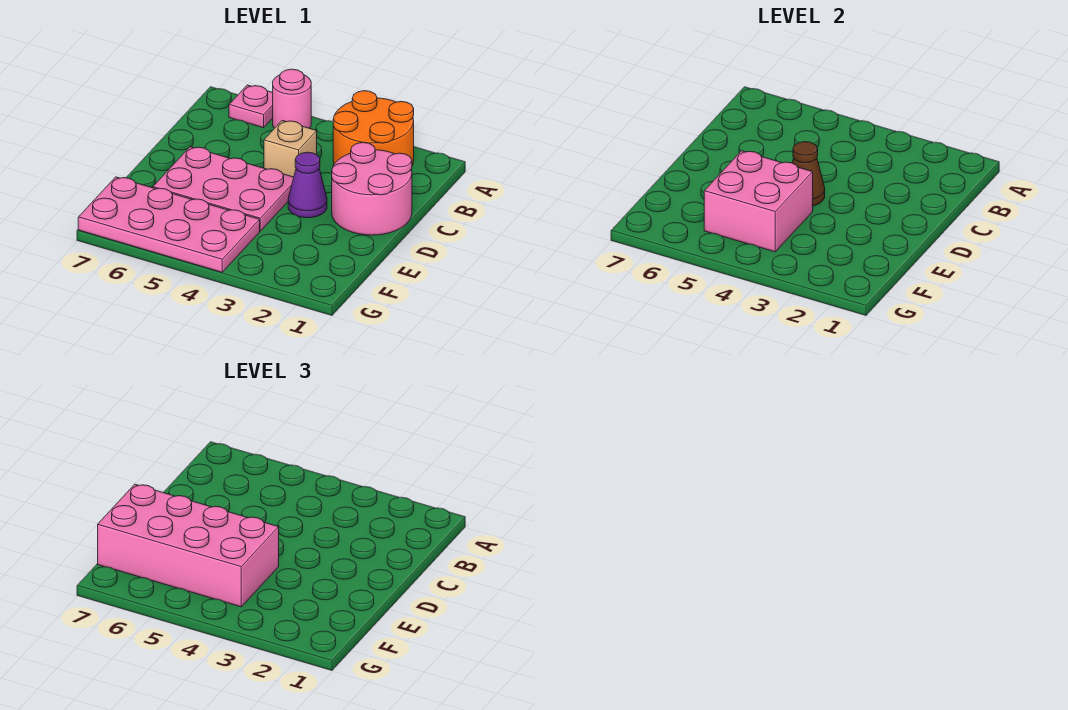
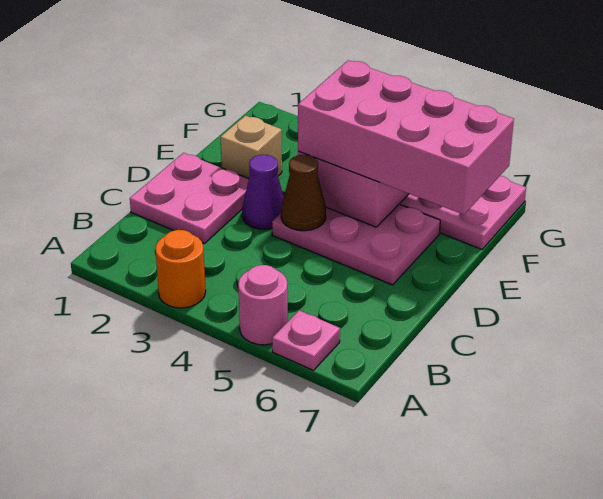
orange 2x2 round brick [333,91,414,166] -> orange 1x1 round brick [155,230,206,308]
pink 2x2 round brick [332,143,412,235] -> pink 2x2 plate [130,153,249,243]
tan 1x1 brick [264,120,317,177] -> tan 1x1 brick moved to [221,115,282,179]

